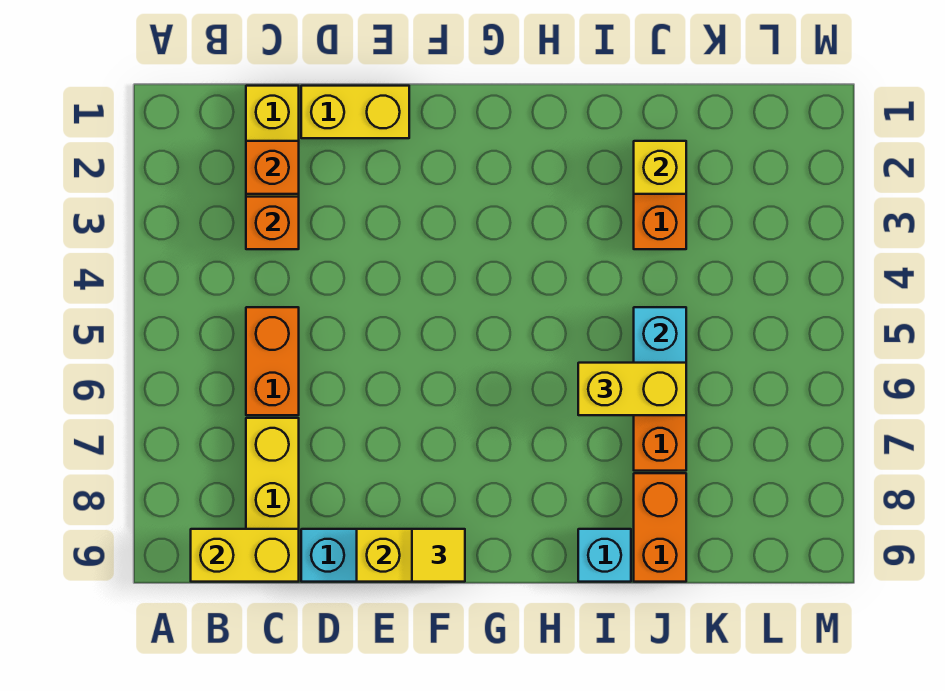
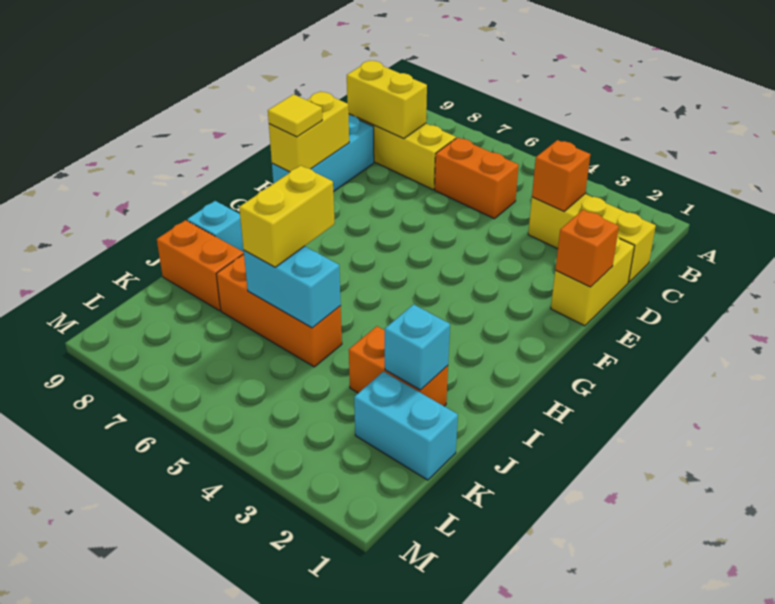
yellow 1x2 brick [191,529,299,582] -> yellow 1x2 brick turned to [347,60,427,139]
orange 1x1 brick [246,141,299,194] -> orange 1x1 brick moved to [555,210,619,287]
yellow 1x1 brick [634,141,686,194] -> cyan 1x1 brick [385,304,450,390]
none -> cyan 1x2 brick [354,372,458,480]

